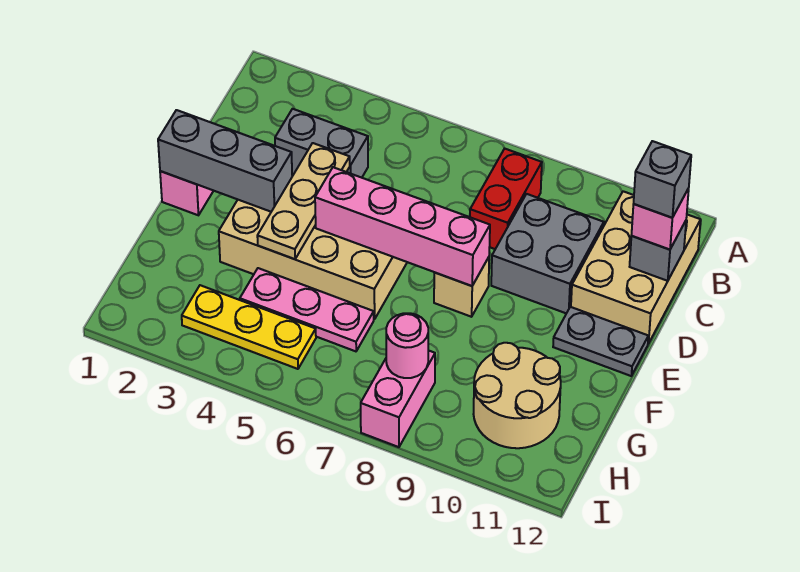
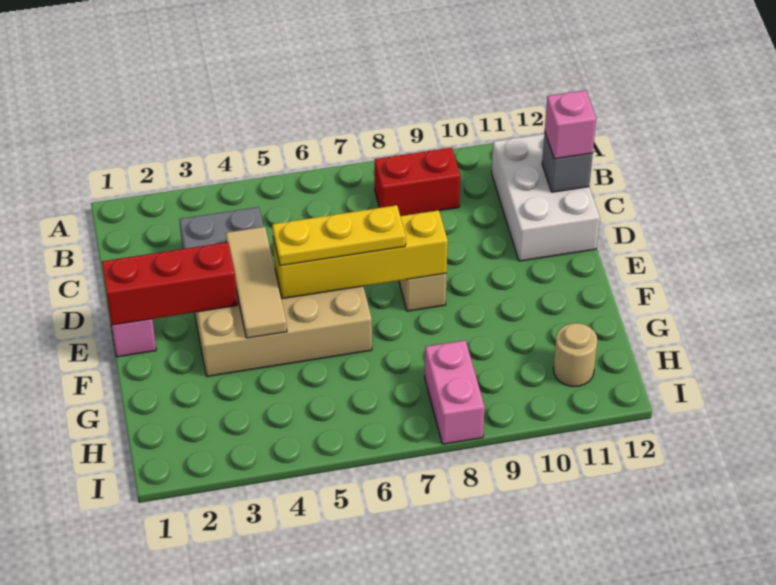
red 1x2 brick [470,148,542,249] -> red 1x2 brick turned to [375,148,460,216]
tan 2x3 brick [571,191,701,344] -> white 2x3 brick [492,134,600,261]
grey 2x2 brick [491,194,604,313] -> none
grey 1x1 brick [634,141,691,218] -> none
tan 1x3 plate [257,143,350,259] -> tan 1x3 tile [226,227,287,338]
grey 1x3 brick [158,110,292,212] -> red 1x3 brick [102,242,237,325]
pink 1x4 brick [315,167,490,286] -> yellow 1x4 brick [273,210,448,299]
grey 1x2 plate [553,307,648,376] -> none
pink 1x3 plate [240,268,374,351] -> none
tan 2x2 round brick [474,343,561,448] -> tan 1x1 round brick [553,323,597,387]
yellow 1x3 plate [182,285,316,369] -> yellow 1x3 plate moved to [272,205,406,266]
pink 1x1 round brick [386,313,428,378] -> none

